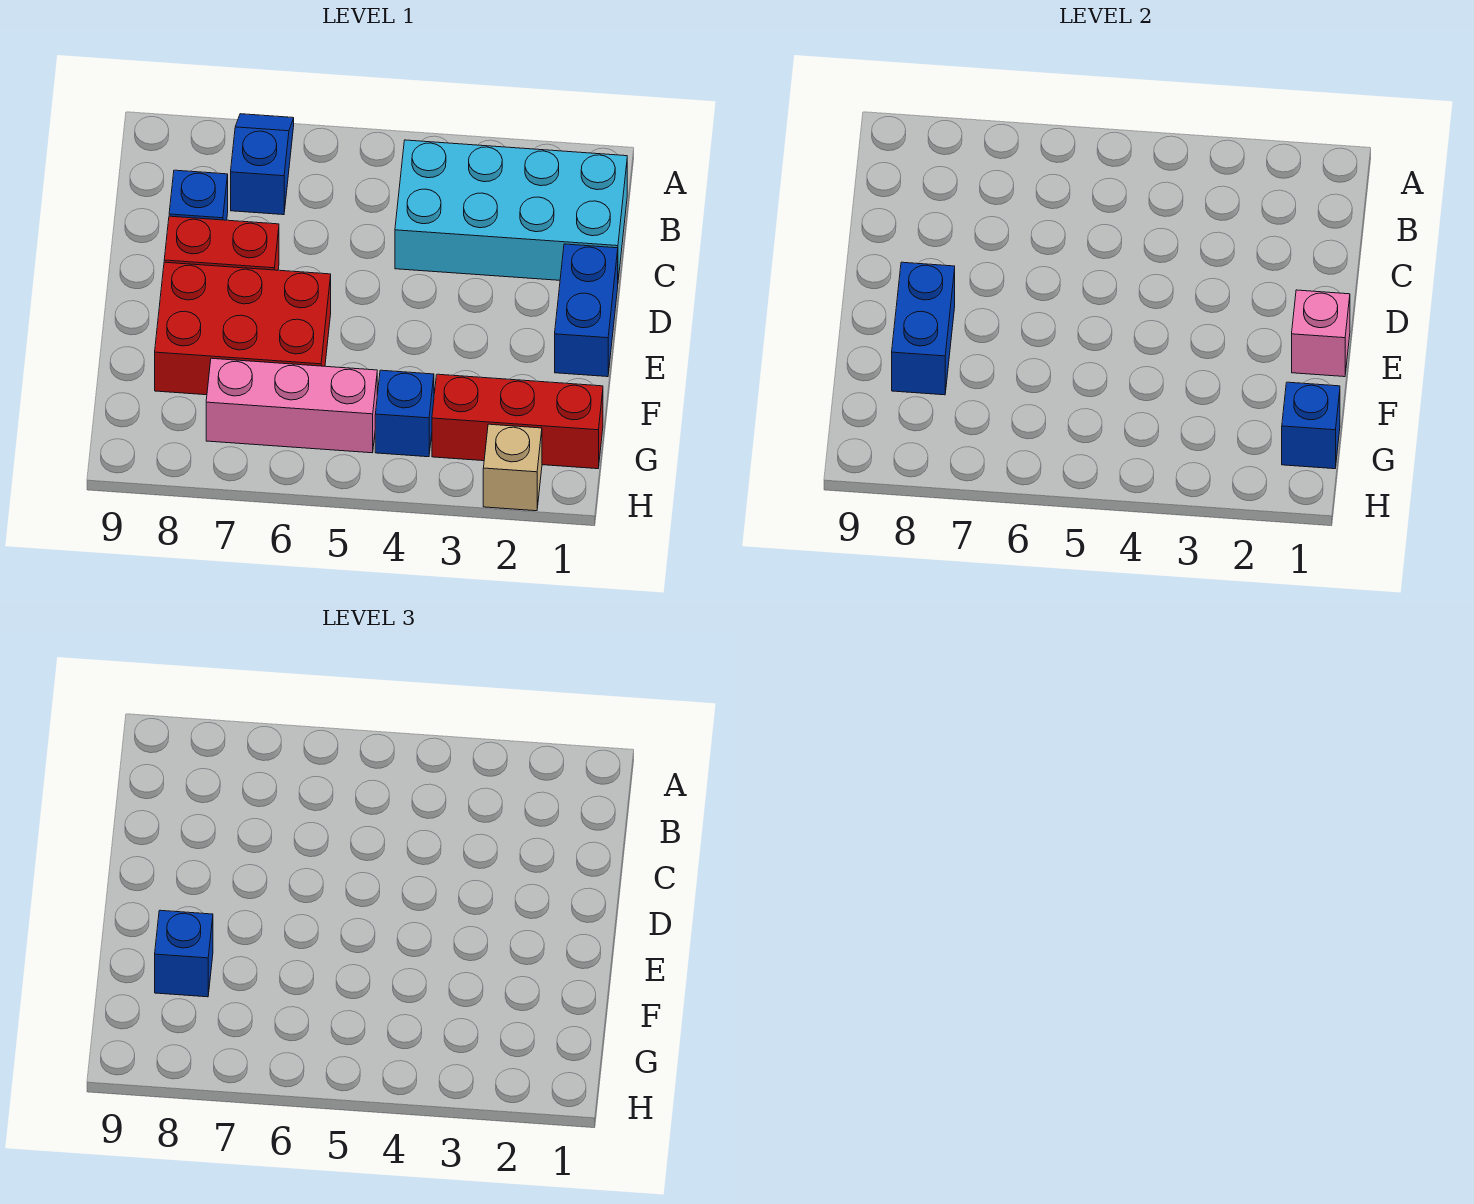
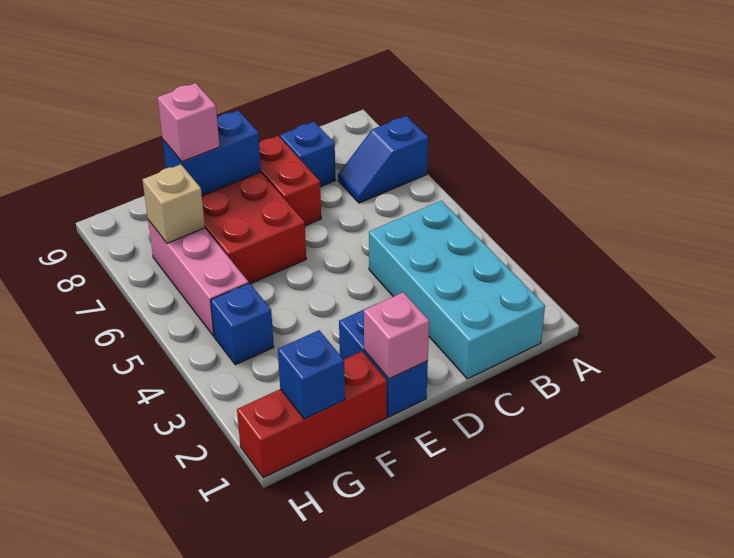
blue 1x2 slope [231,114,294,215] -> blue 1x2 slope turned to [338,116,428,203]
blue 1x2 brick [555,244,618,377] -> blue 1x2 brick turned to [339,304,428,417]
blue 1x1 brick [155,910,213,997] -> pink 1x1 brick [158,83,220,162]
red 1x3 brick [432,374,603,469] -> red 1x3 brick turned to [237,351,387,478]
tan 1x1 brick [483,424,542,511] -> tan 1x1 brick moved to [142,164,205,243]

